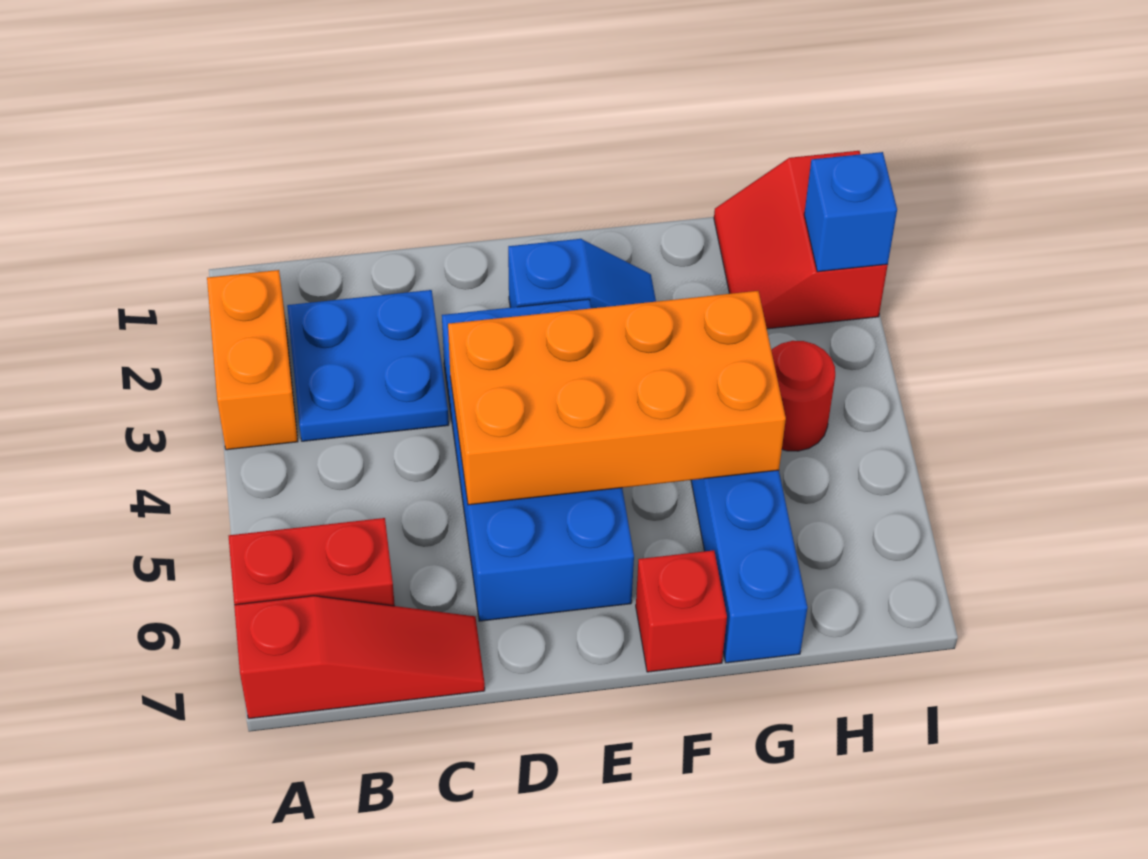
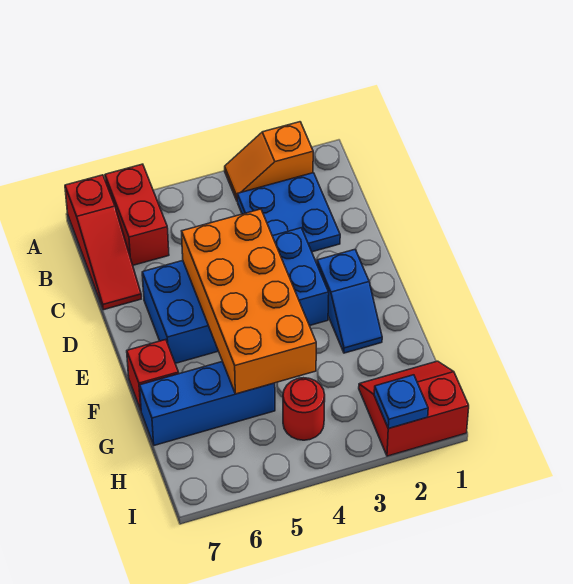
orange 1x2 brick [207,270,298,450] -> orange 1x2 slope [225,122,313,200]
blue 1x1 brick [804,152,897,272] -> blue 1x1 plate [374,375,428,429]

